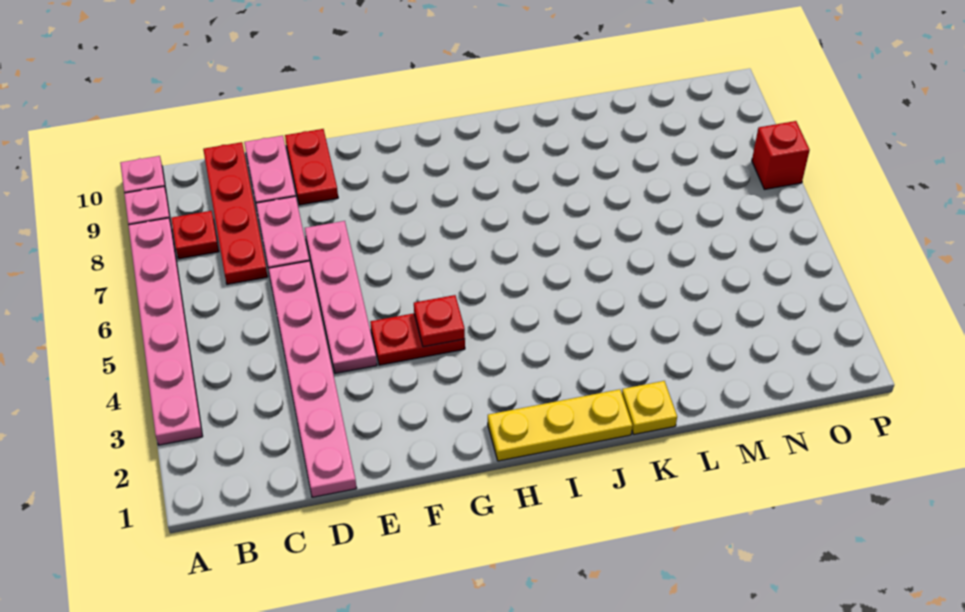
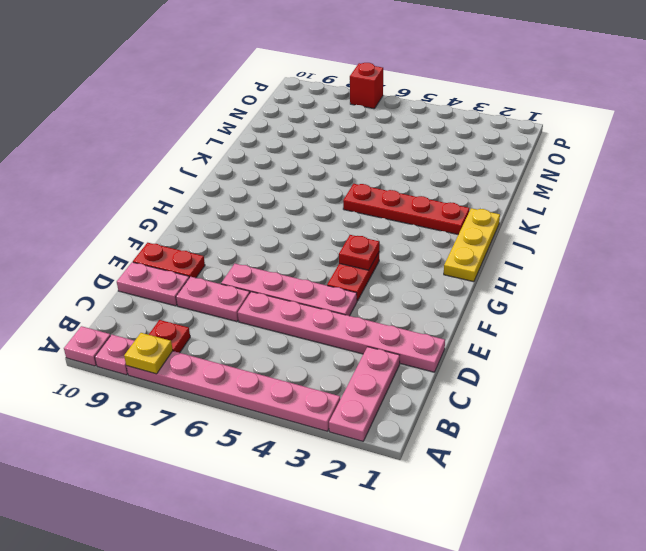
none -> pink 1x3 plate [329,347,400,441]
red 1x4 plate [203,142,268,284] -> red 1x4 plate moved to [343,184,469,235]
yellow 1x1 plate [622,381,677,435] -> yellow 1x1 plate moved to [124,333,173,374]

